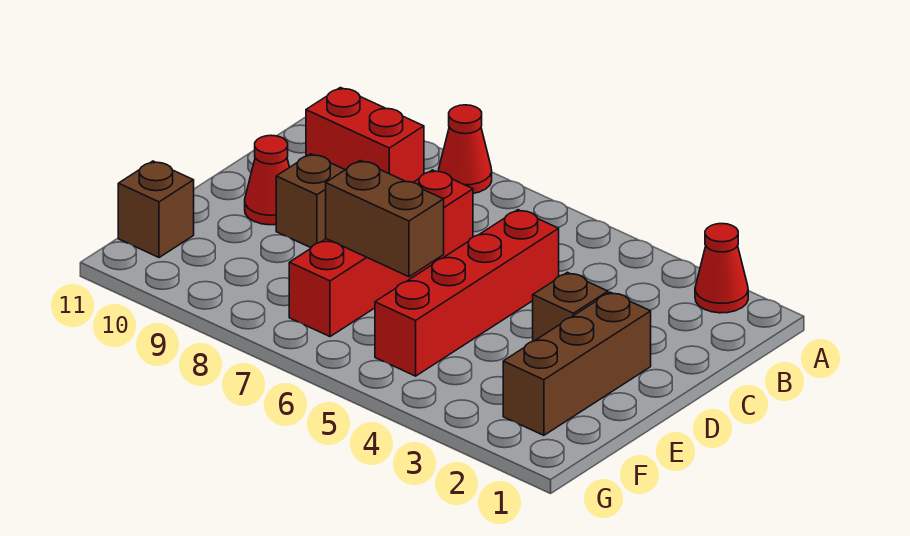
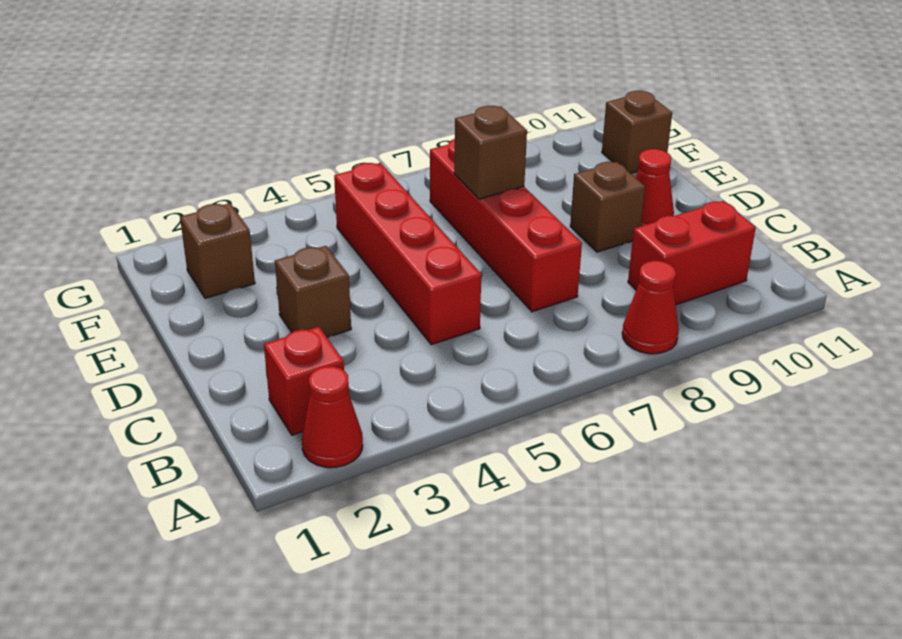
none -> red 1x1 brick [264,327,344,435]
brown 1x3 brick [503,292,651,435] -> brown 1x1 brick [180,203,255,298]
brown 1x2 brick [326,161,444,277] -> brown 1x1 brick [454,106,527,199]

